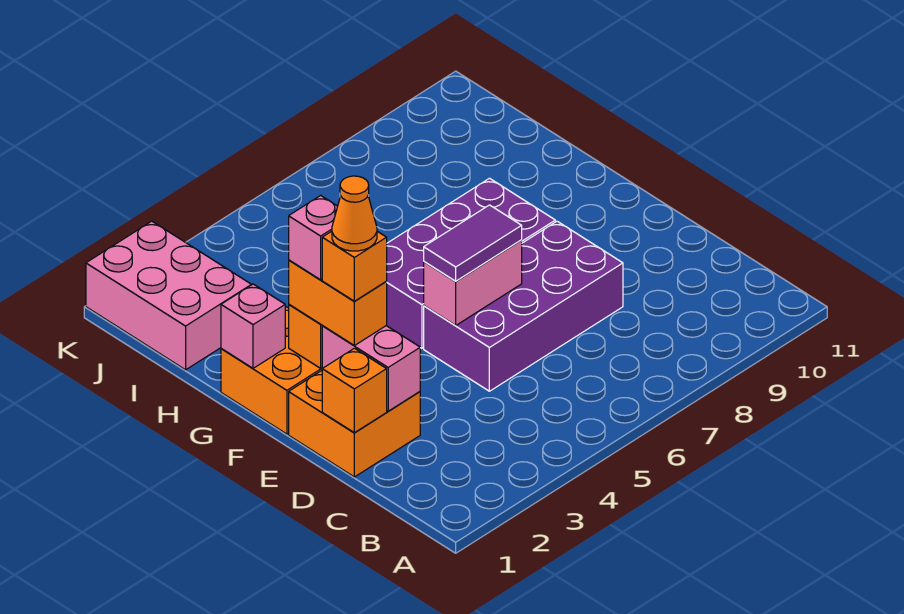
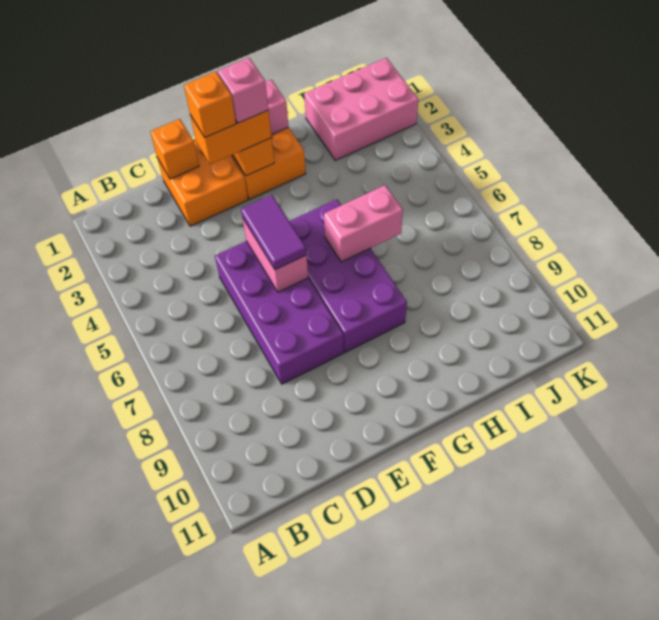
pink 1x2 brick [322,326,420,411] -> pink 1x2 brick moved to [324,185,403,262]
orange 1x1 cone [332,176,377,251] -> none

